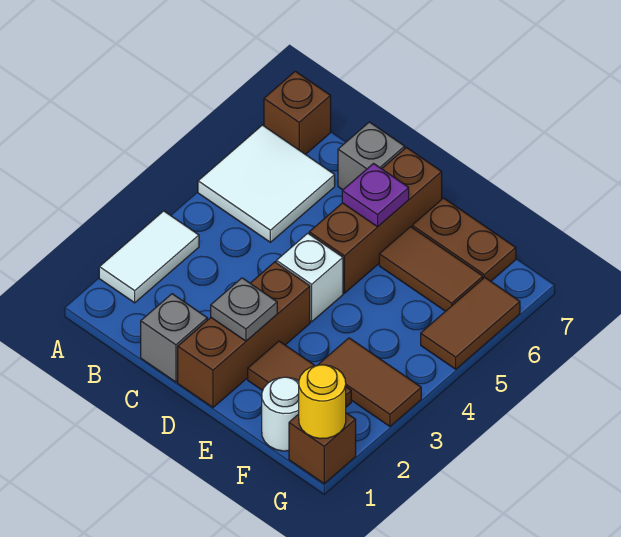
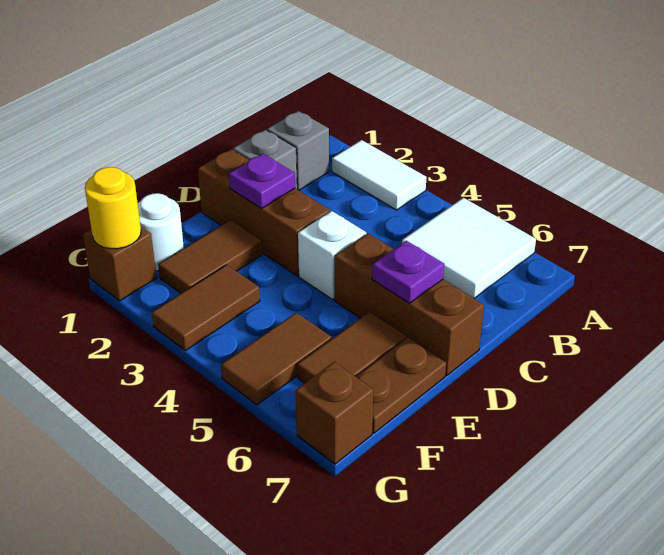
brown 1x1 brick [264,71,331,155] -> brown 1x1 brick moved to [296,362,374,464]
grey 1x1 brick [338,122,405,190] -> grey 1x1 brick moved to [267,111,329,190]
grey 1x1 plate [211,278,277,341] -> purple 1x1 plate [229,154,295,208]
brown 1x2 tile [421,278,520,369] -> brown 1x2 tile turned to [221,313,331,405]

